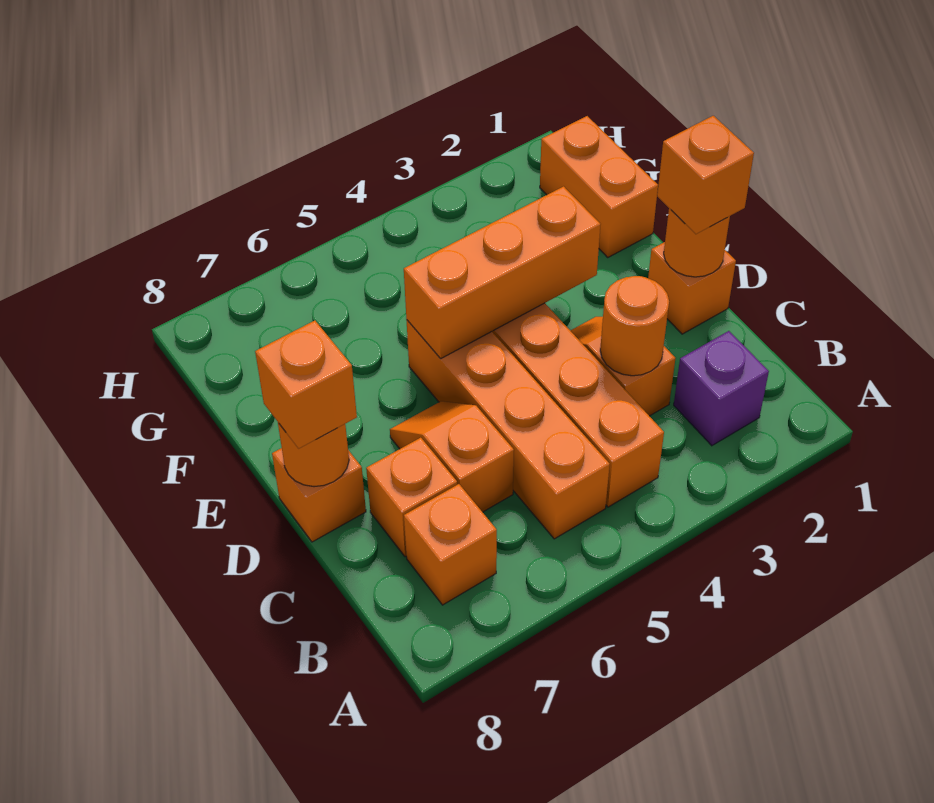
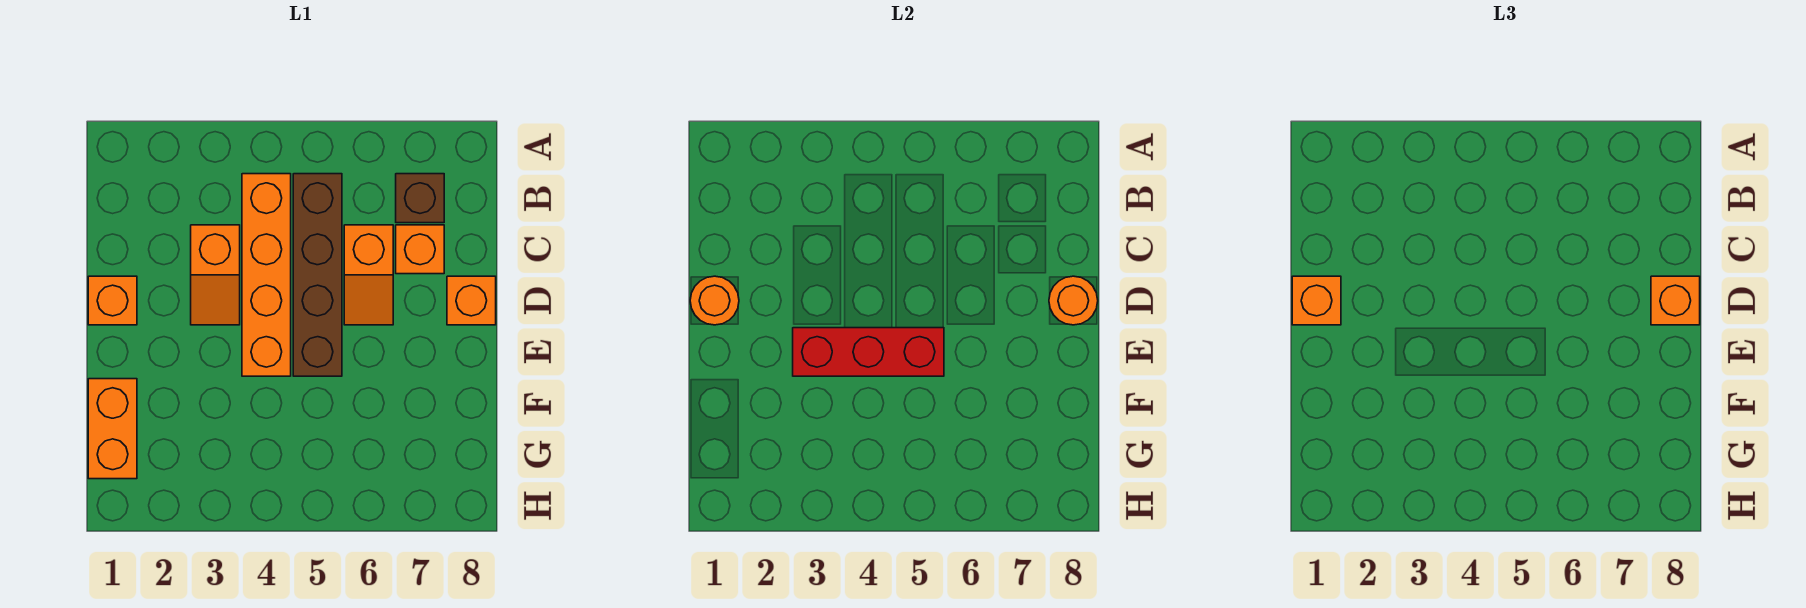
purple 1x1 brick [674,331,769,446] -> none
orange 1x4 brick [407,320,610,539] -> brown 1x4 brick [293,174,342,376]
orange 1x1 brick [404,484,497,605] -> brown 1x1 brick [396,174,444,223]
orange 1x1 round brick [600,276,669,376] -> none
orange 1x3 brick [404,186,601,359] -> red 1x3 brick [793,328,944,376]

